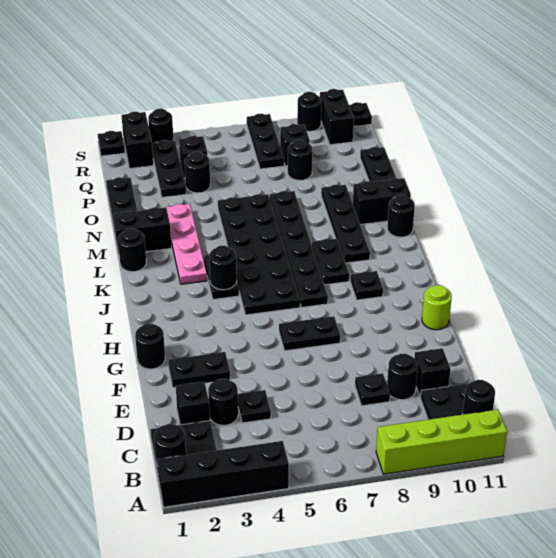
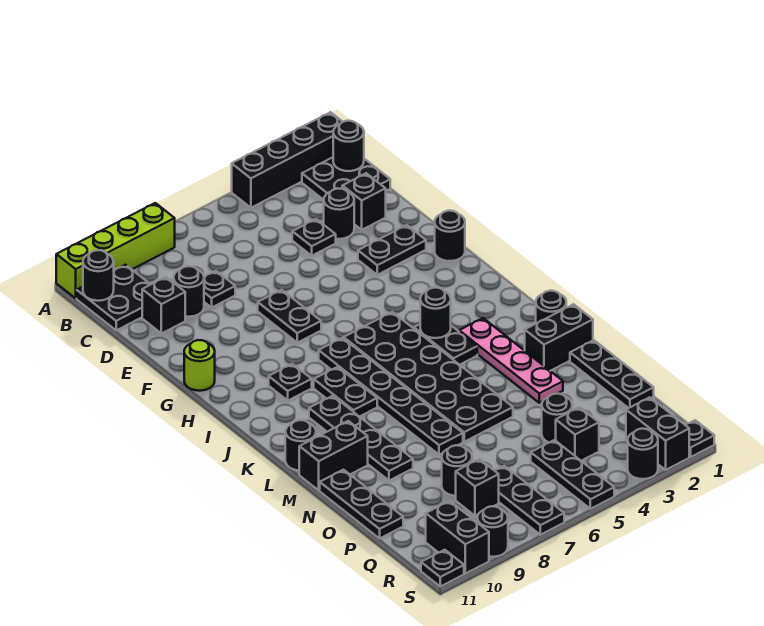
black 1x2 plate [279,316,340,351] -> black 1x2 plate turned to [258,290,321,343]
black 1x3 plate [152,140,186,197] -> black 1x3 plate moved to [531,440,614,509]

